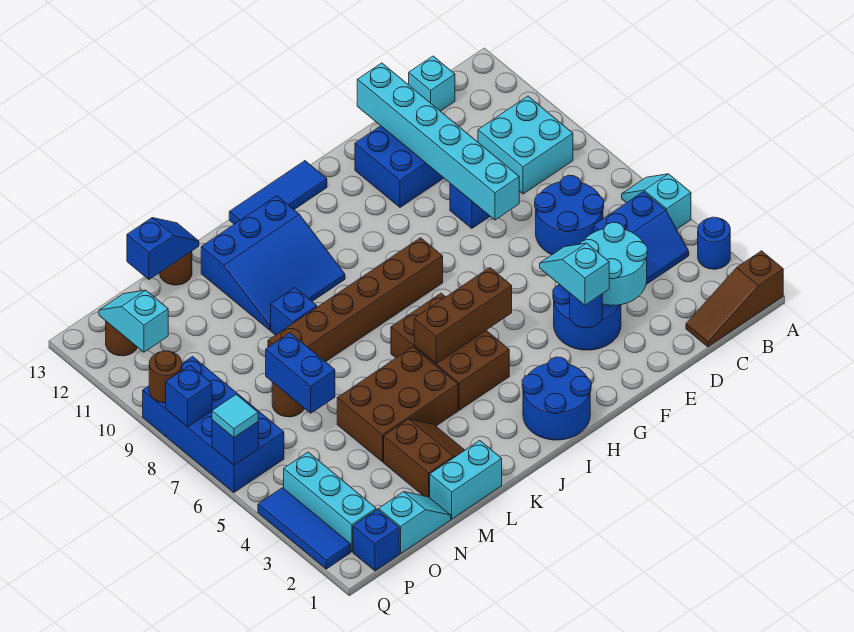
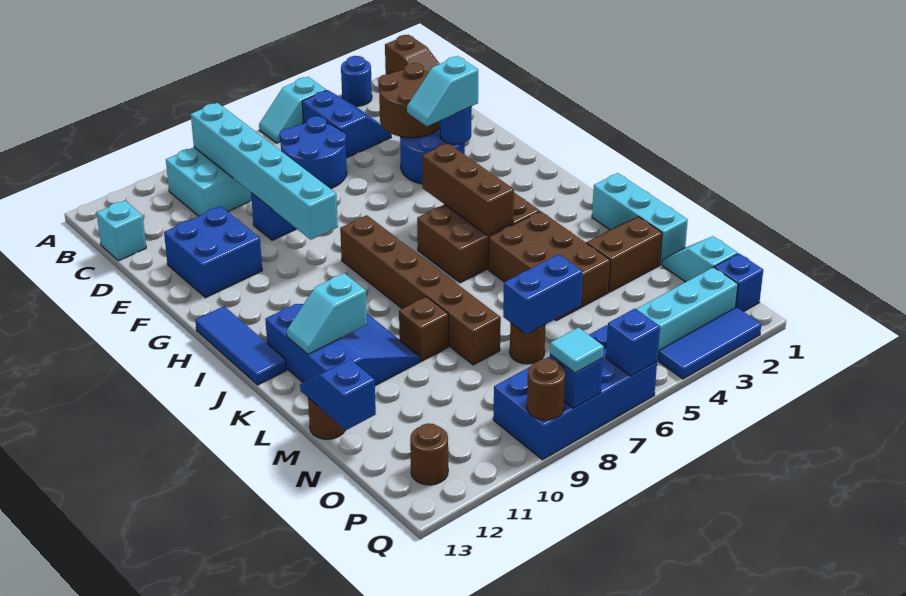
cyan 2x2 round brick [580,222,647,305] -> brown 2x2 round brick [378,63,440,138]
cyan 1x6 brick [357,63,519,220] -> cyan 1x6 brick turned to [191,103,338,240]
blue 2x2 round brick [522,357,591,440] -> none
cyan 1x2 brick [430,441,502,519] -> cyan 1x3 brick [592,173,688,265]
blue 1x1 brick [271,288,317,335] -> brown 1x1 brick [399,297,449,361]
cyan 1x2 slope [99,290,168,352] -> cyan 1x2 slope moved to [287,273,367,354]
cyan 1x1 tile [212,394,258,437] -> cyan 1x1 tile moved to [550,327,604,373]

